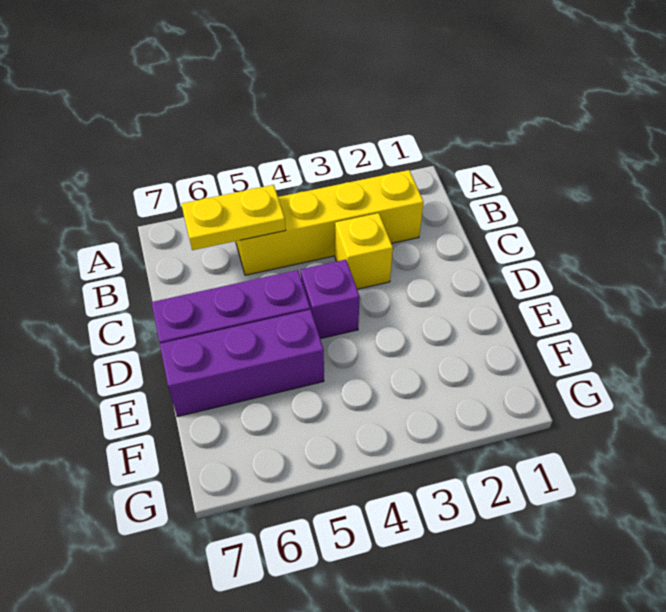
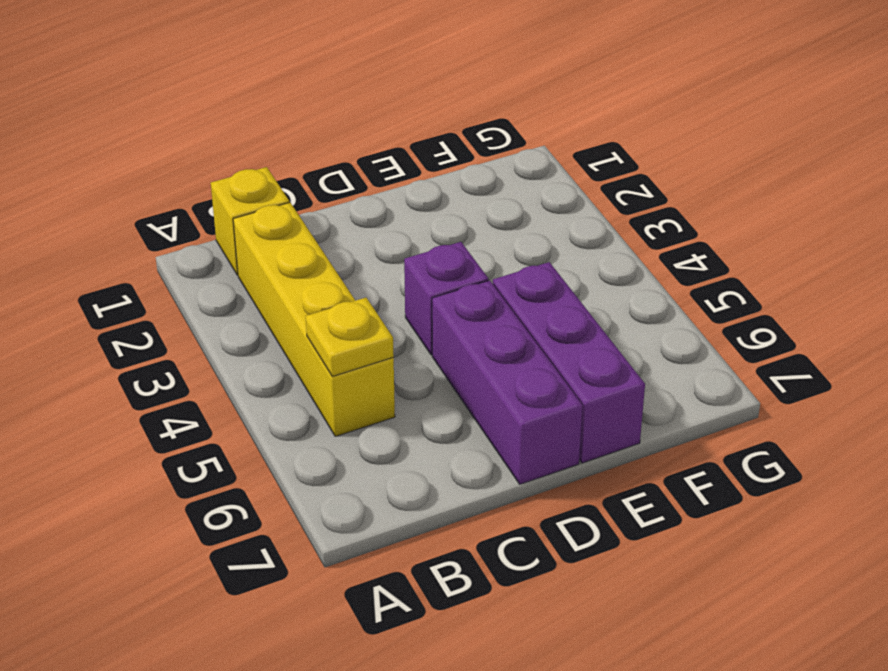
yellow 1x2 plate [182,185,286,250] -> yellow 1x1 plate [306,298,394,376]
yellow 1x1 brick [335,213,393,289] -> yellow 1x1 brick moved to [211,167,289,275]

